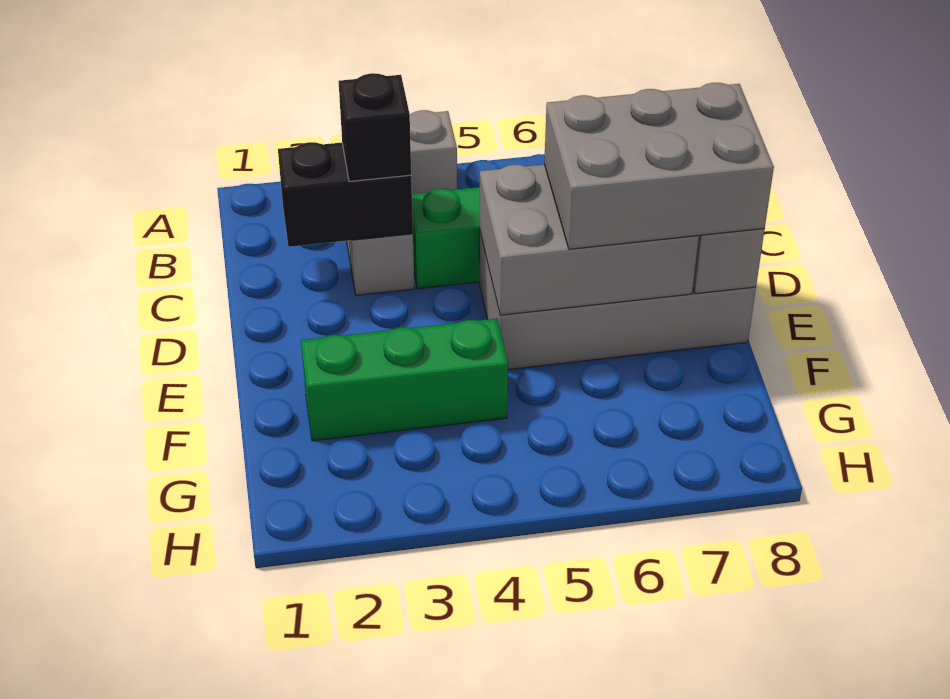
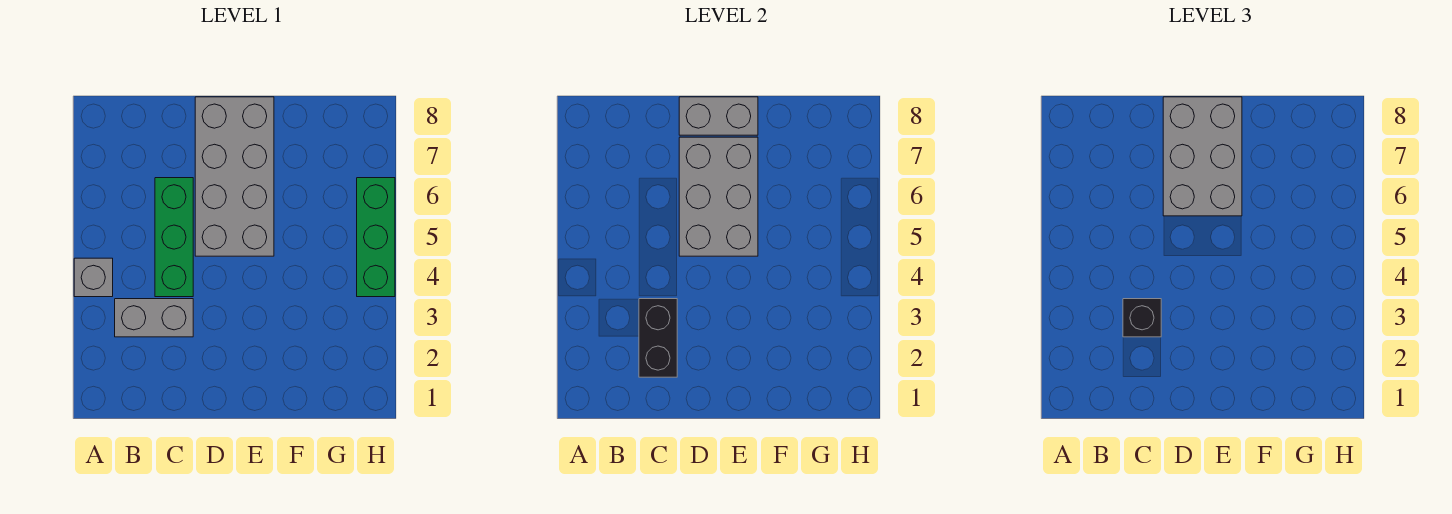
green 1x3 brick [301,319,508,441] -> green 1x3 brick moved to [357,178,395,297]

